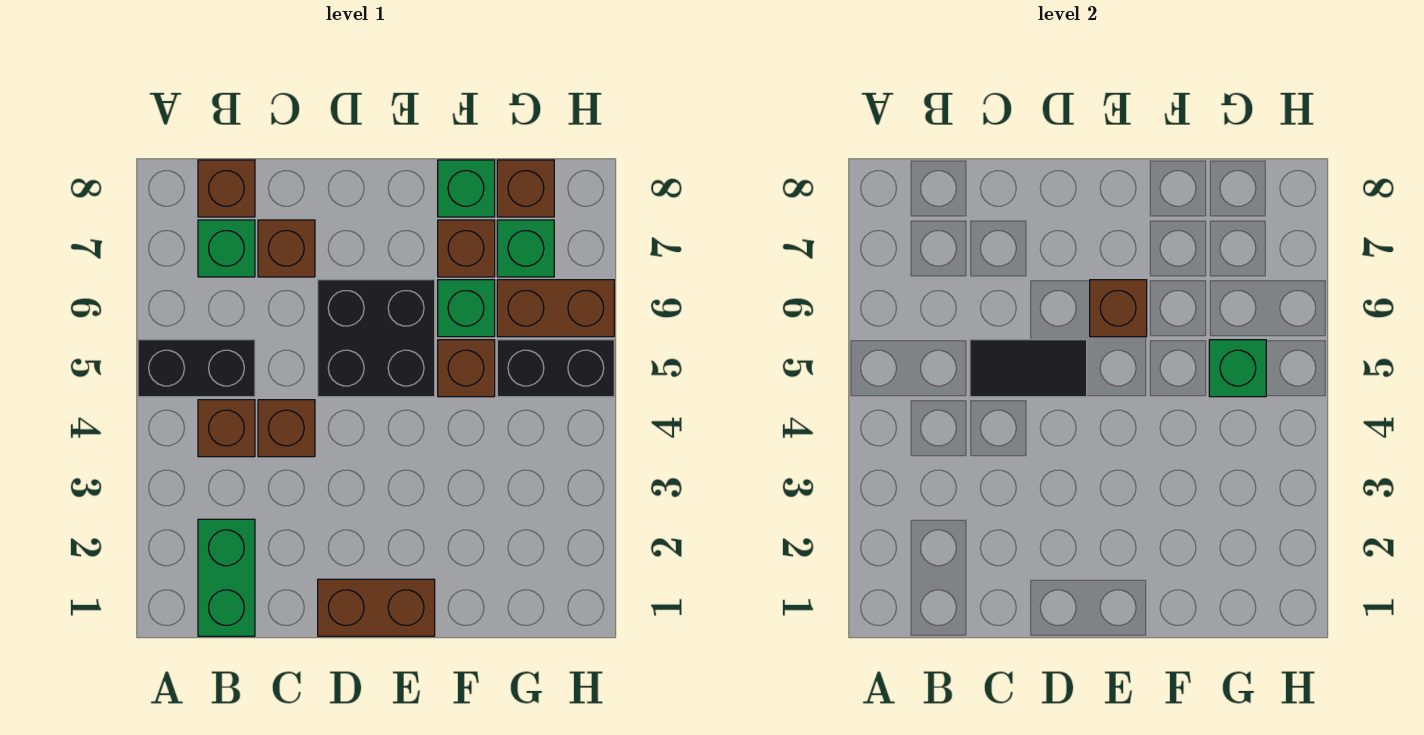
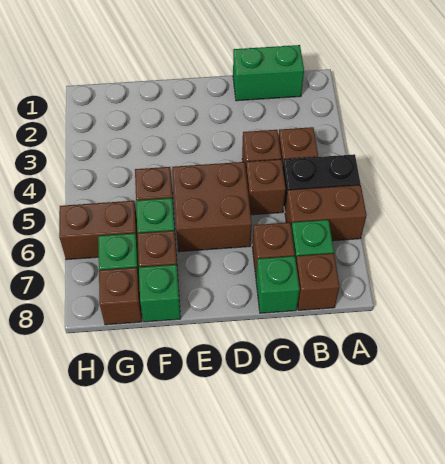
green 1x2 brick [198,519,255,636] -> green 1x2 brick turned to [233,45,304,101]
black 1x2 tile [970,340,1087,397] -> none
brown 1x2 brick [318,579,435,636] -> brown 1x2 brick moved to [285,185,367,241]
black 2x2 brick [318,280,435,397] -> brown 2x2 brick [172,162,252,252]
brown 1x1 brick [1090,280,1147,337] -> brown 1x1 brick moved to [246,159,286,215]
black 1x2 brick [497,340,614,397] -> none
green 1x1 brick [1209,340,1266,397] -> green 1x1 brick moved to [256,256,300,313]

